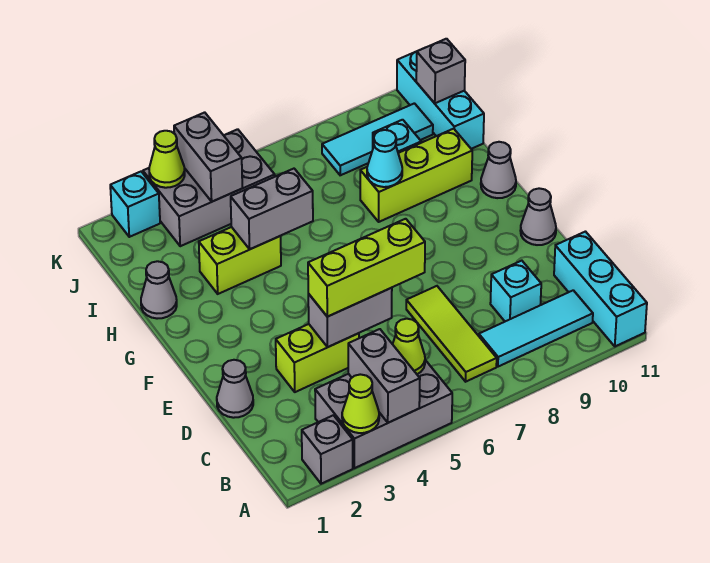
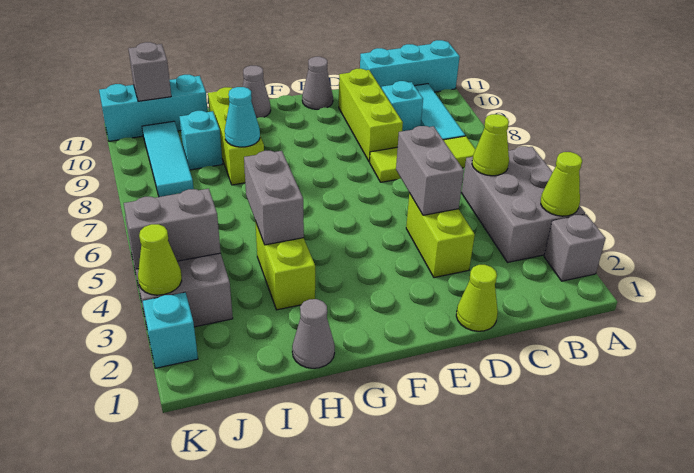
grey 1x2 brick [348,329,420,423] -> none
grey 1x1 cone [217,360,253,418] -> lime 1x1 cone [456,265,498,331]
lime 1x3 brick [308,219,425,317] -> lime 1x3 brick moved to [339,69,403,162]

